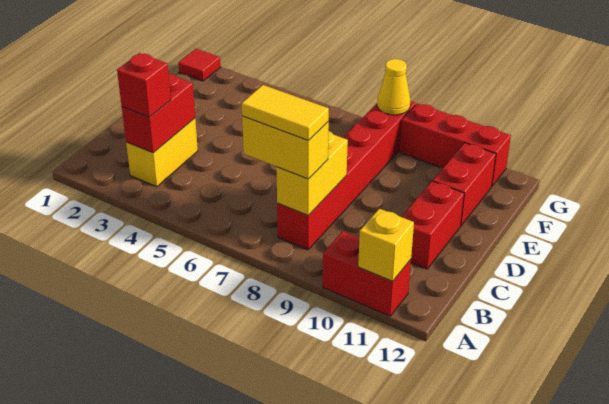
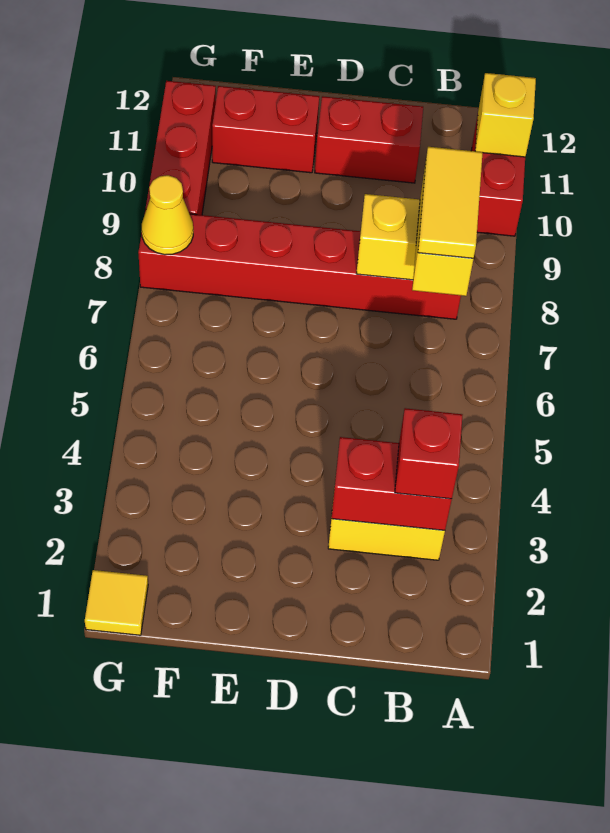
red 1x1 tile [178,49,221,81] -> yellow 1x1 tile [85,570,148,635]

